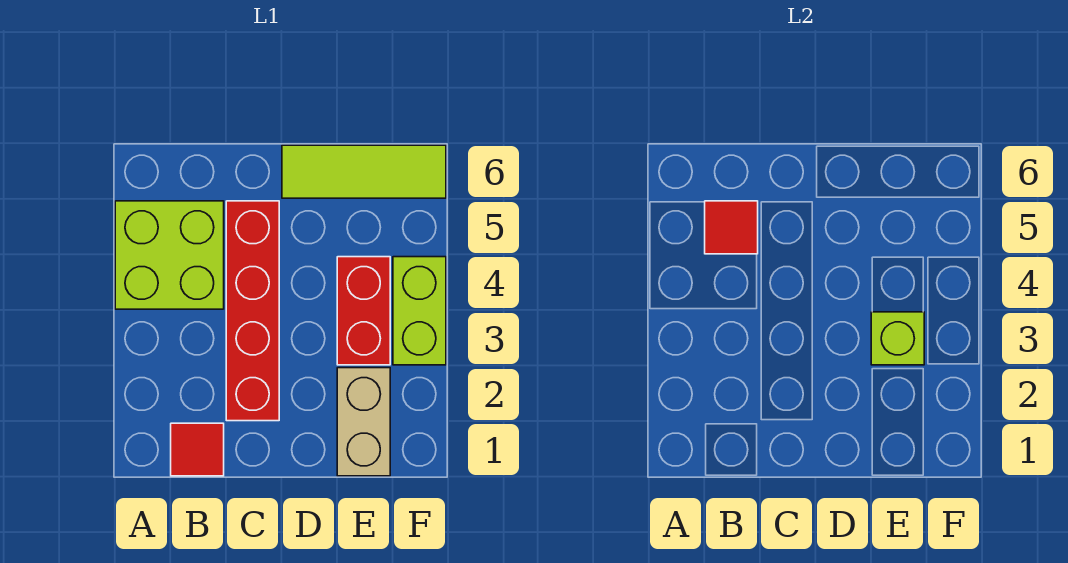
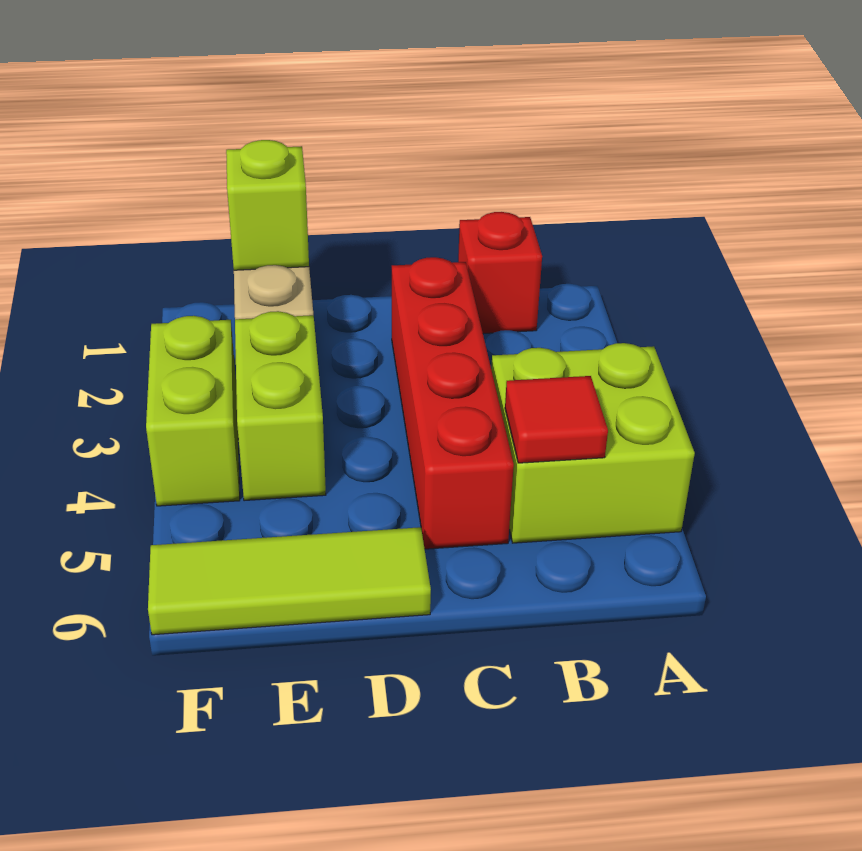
red 1x1 tile [171,423,224,476] -> red 1x1 brick [458,212,542,334]
red 1x2 brick [337,257,390,365] -> lime 1x2 brick [235,311,326,501]
lime 1x1 brick [871,312,924,365] -> lime 1x1 brick moved to [226,140,309,270]

